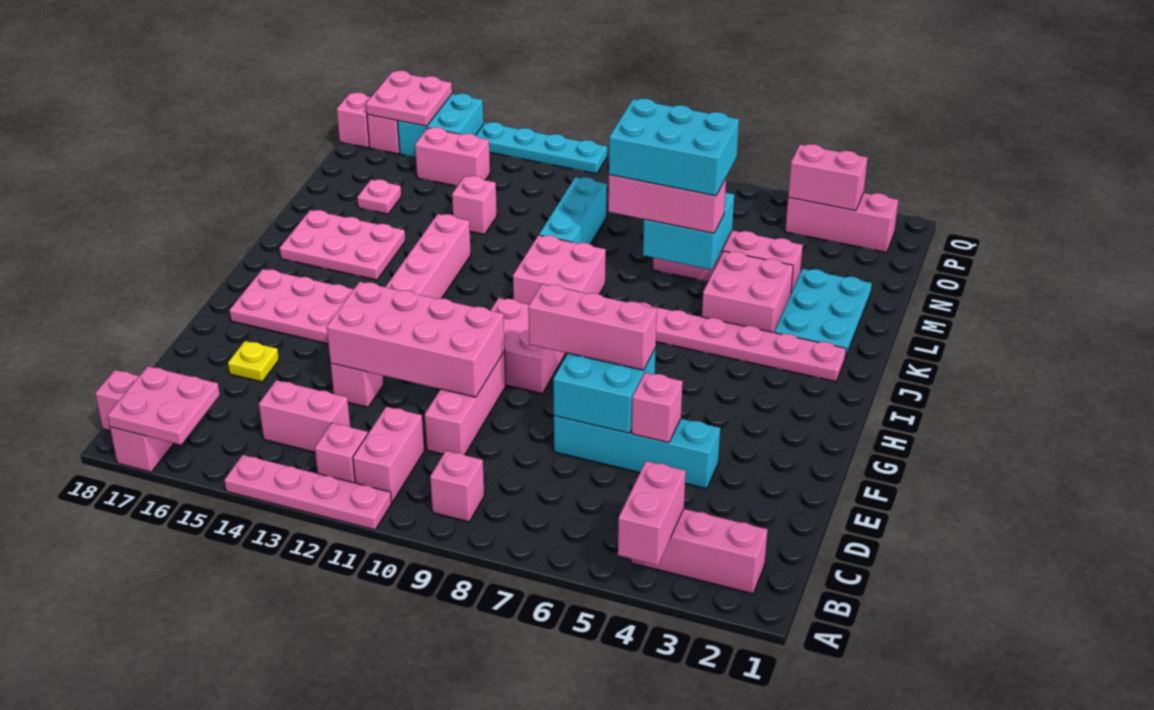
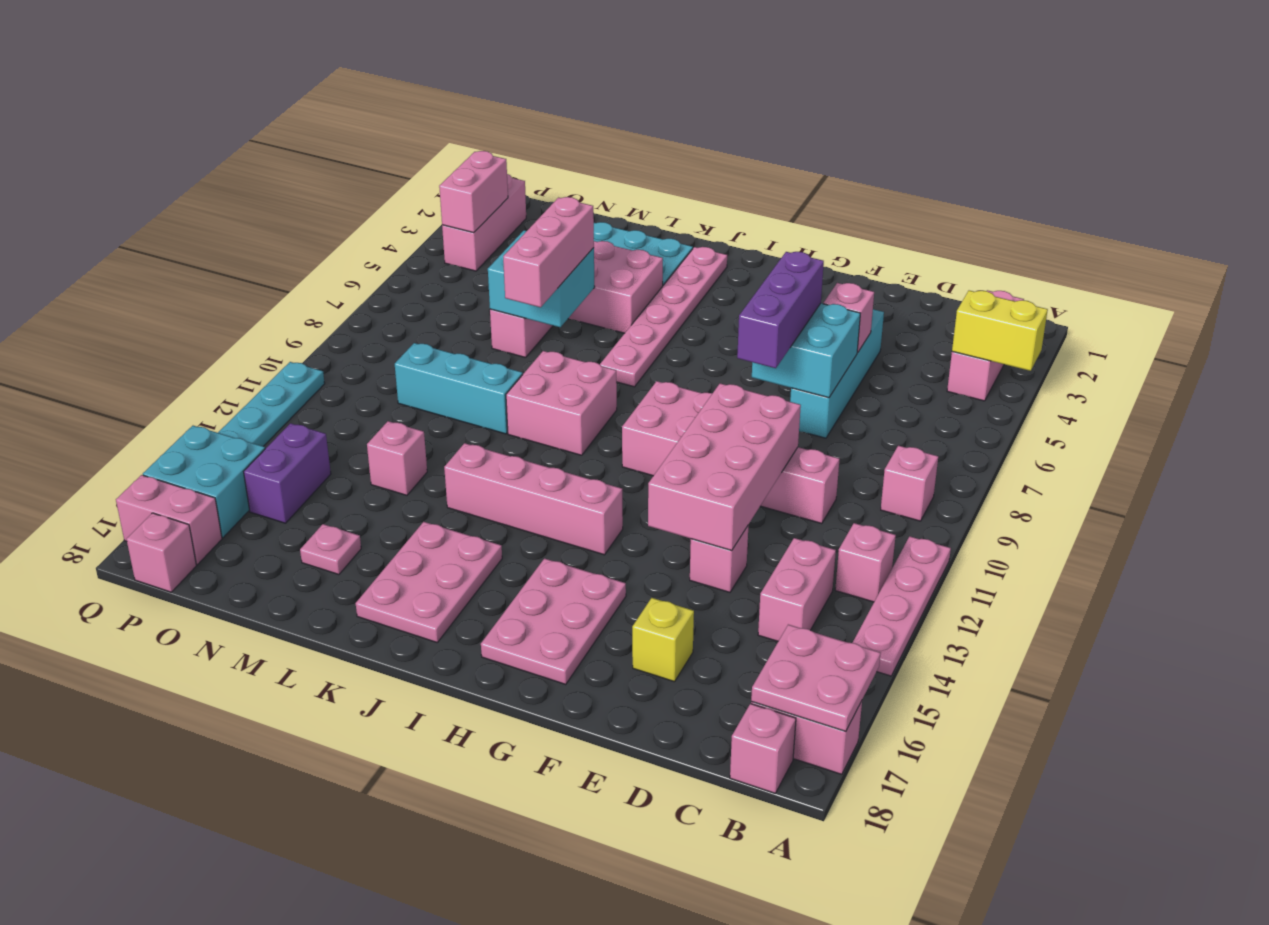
pink 1x2 brick [618,461,686,565] -> yellow 1x2 brick [952,291,1048,371]
pink 1x2 brick [353,407,424,502] -> none
yellow 1x1 plate [228,341,279,382] -> yellow 1x1 brick [632,598,694,682]
pink 1x3 brick [528,284,657,370] -> purple 1x3 brick [737,252,824,368]
cyan 2x3 brick [609,99,739,196] -> none
pink 1x2 brick [415,127,490,186] -> purple 1x2 brick [244,423,331,523]
pink 2x2 plate [366,71,452,126] -> none

